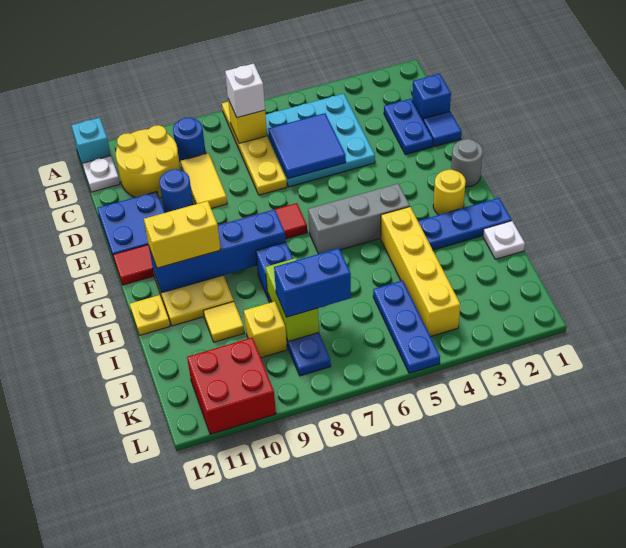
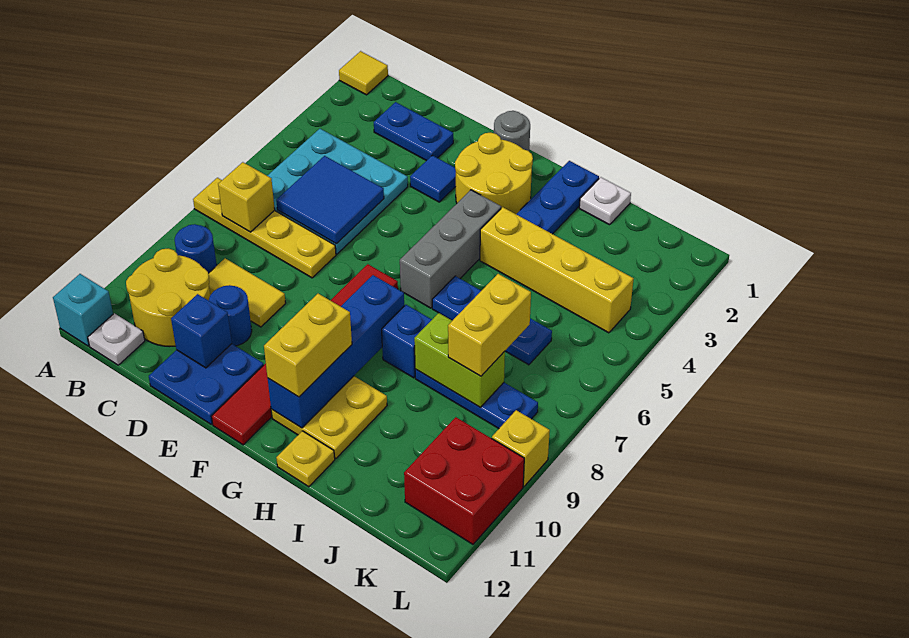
white 1x1 brick [225,64,265,118] -> none
blue 1x1 brick [412,74,451,119] -> blue 1x1 brick moved to [171,294,232,368]
blue 1x1 tile [423,112,462,147] -> blue 1x1 tile moved to [410,155,456,202]
yellow 1x1 round brick [433,170,466,215] -> yellow 2x2 round brick [455,133,533,214]
yellow 1x1 tile [203,302,244,342] -> yellow 1x1 tile moved to [339,51,388,95]
blue 1x3 plate [373,280,440,373] -> blue 1x3 plate moved to [432,276,552,365]
blue 1x2 brick [274,248,351,317] -> yellow 1x2 brick [448,274,531,376]
yellow 1x1 brick [244,301,287,358] -> yellow 1x1 brick moved to [492,410,550,486]

